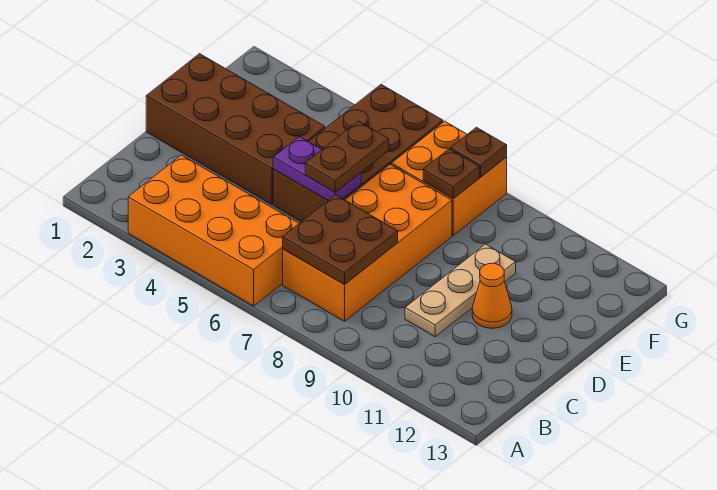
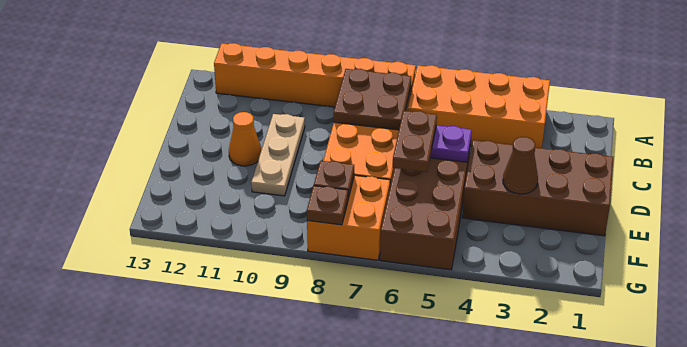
none -> orange 1x6 brick [214,43,416,107]
none -> brown 1x1 cone [503,137,538,194]

